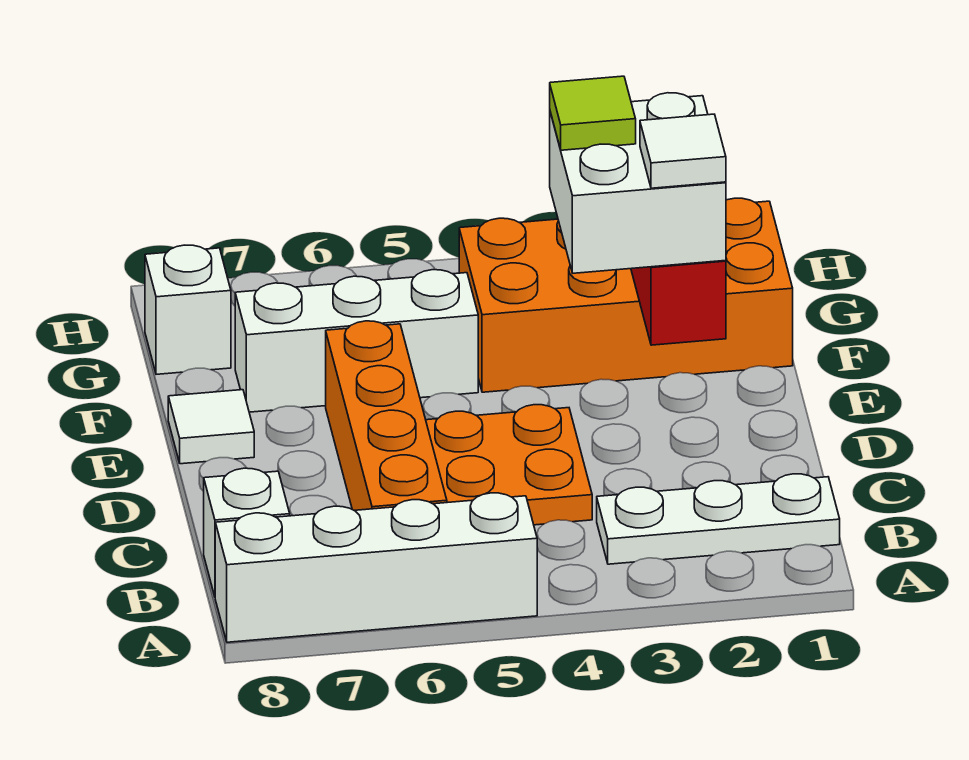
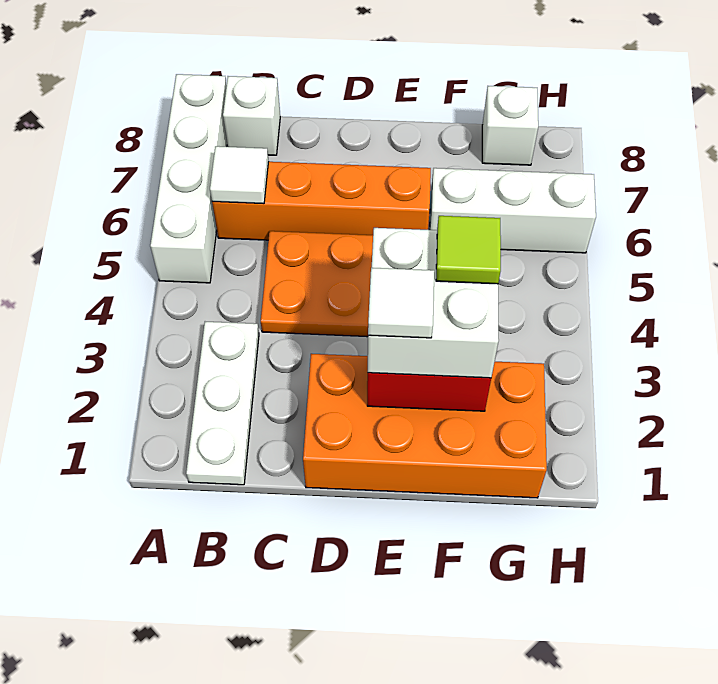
white 1x1 tile [168,390,254,464] -> white 1x1 tile moved to [210,146,269,204]
orange 2x4 brick [459,198,793,392] -> orange 2x4 brick turned to [303,354,547,498]
white 1x3 brick [235,270,478,412] -> white 1x3 brick turned to [430,168,596,253]

